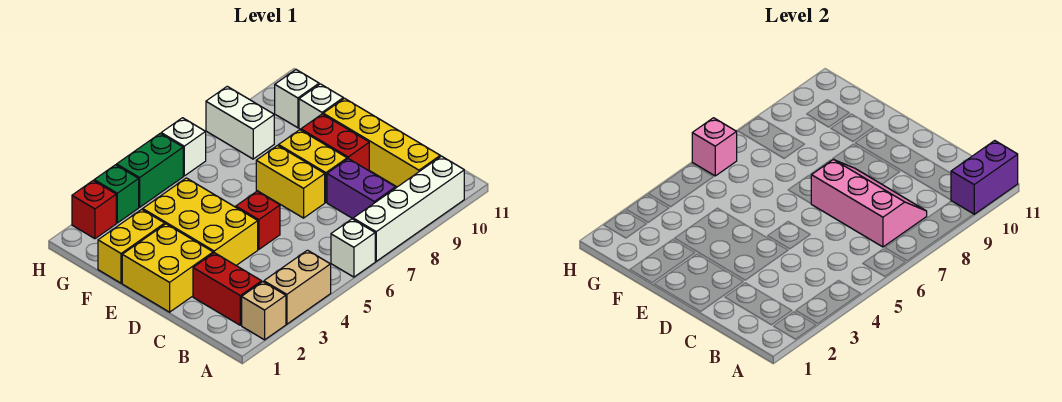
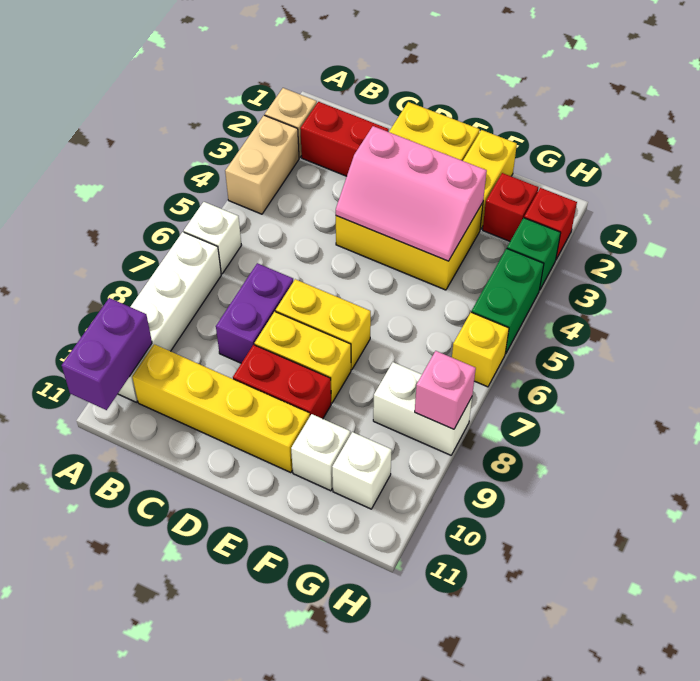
pink 2x3 slope [811,159,927,247] -> pink 2x3 slope moved to [336,126,487,261]
purple 1x2 brick [327,159,396,218] -> purple 1x2 brick turned to [216,263,293,363]
red 1x1 brick [236,191,280,249] -> red 1x1 brick moved to [483,173,538,241]
white 1x1 brick [161,118,206,176] -> yellow 1x1 brick [452,312,509,387]
pink 1x1 brick [692,118,737,176] -> pink 1x1 brick moved to [415,351,476,429]

